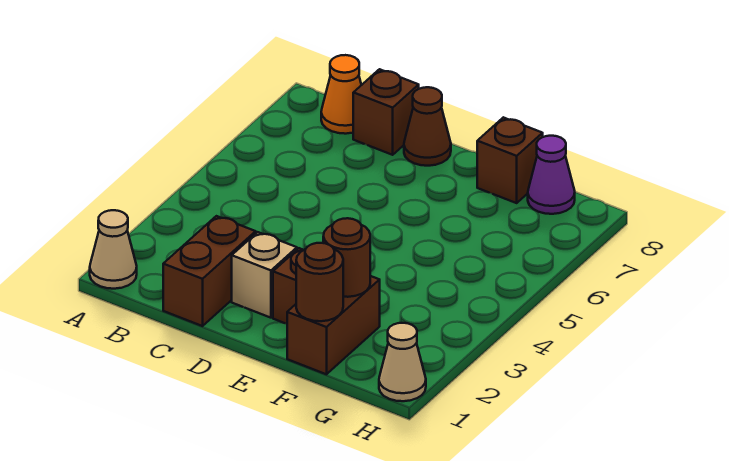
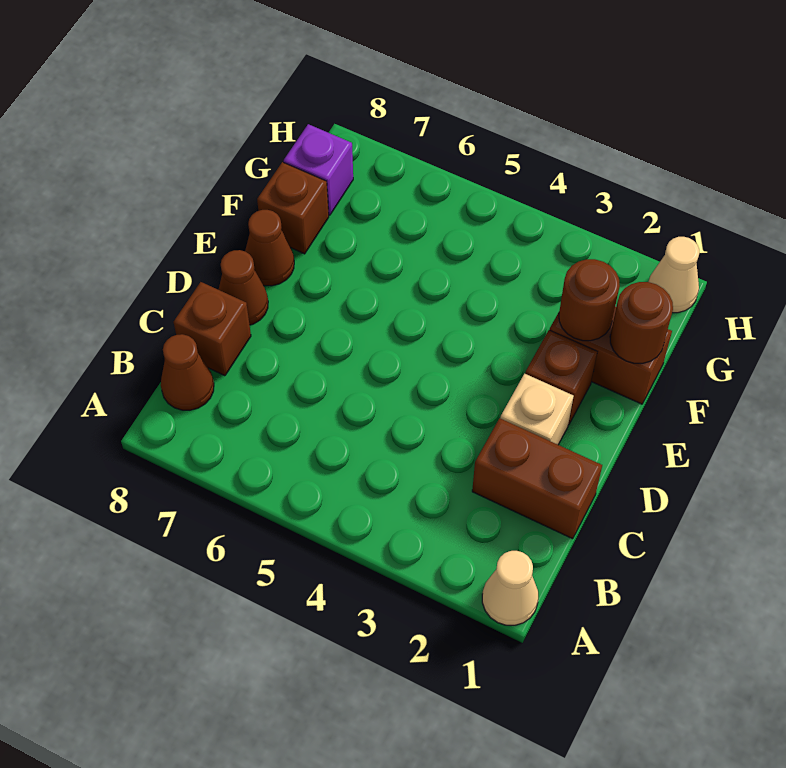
orange 1x1 cone [321,55,361,134] -> brown 1x1 cone [161,334,214,410]
none -> brown 1x1 cone [245,210,294,286]
purple 1x1 cone [528,136,575,214] -> purple 1x1 brick [284,124,353,215]

